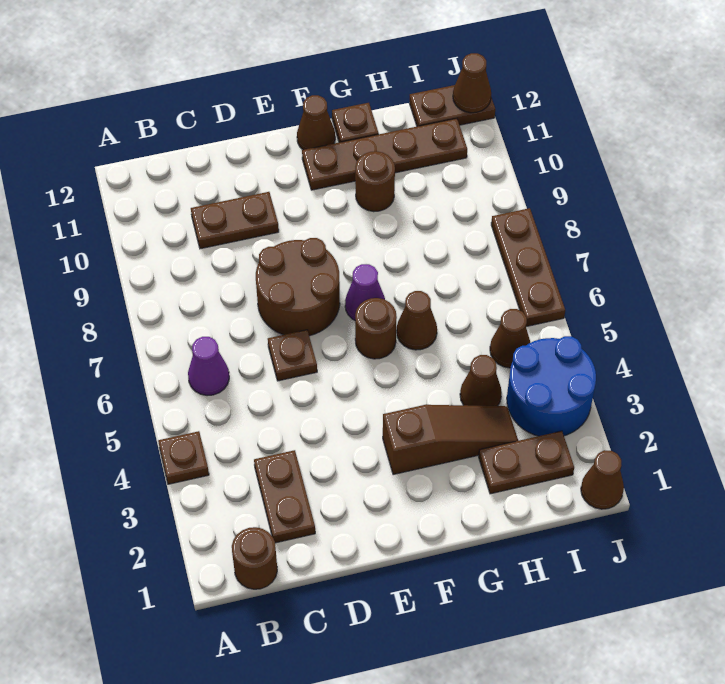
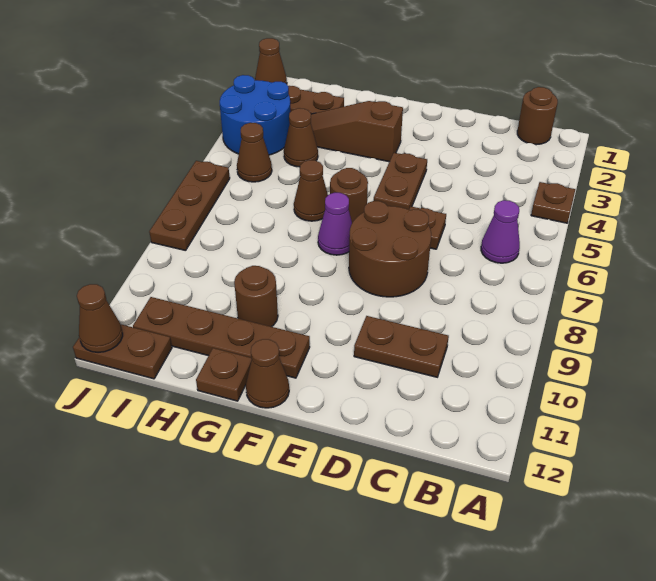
brown 1x2 plate [254,450,315,543] -> brown 1x2 plate moved to [374,153,427,209]

